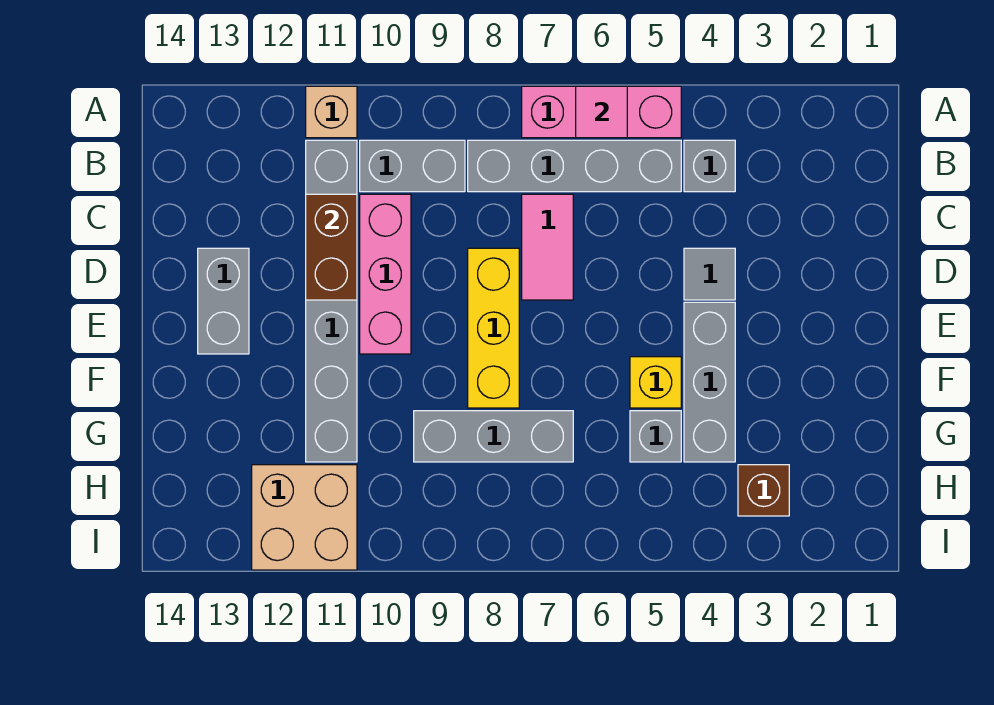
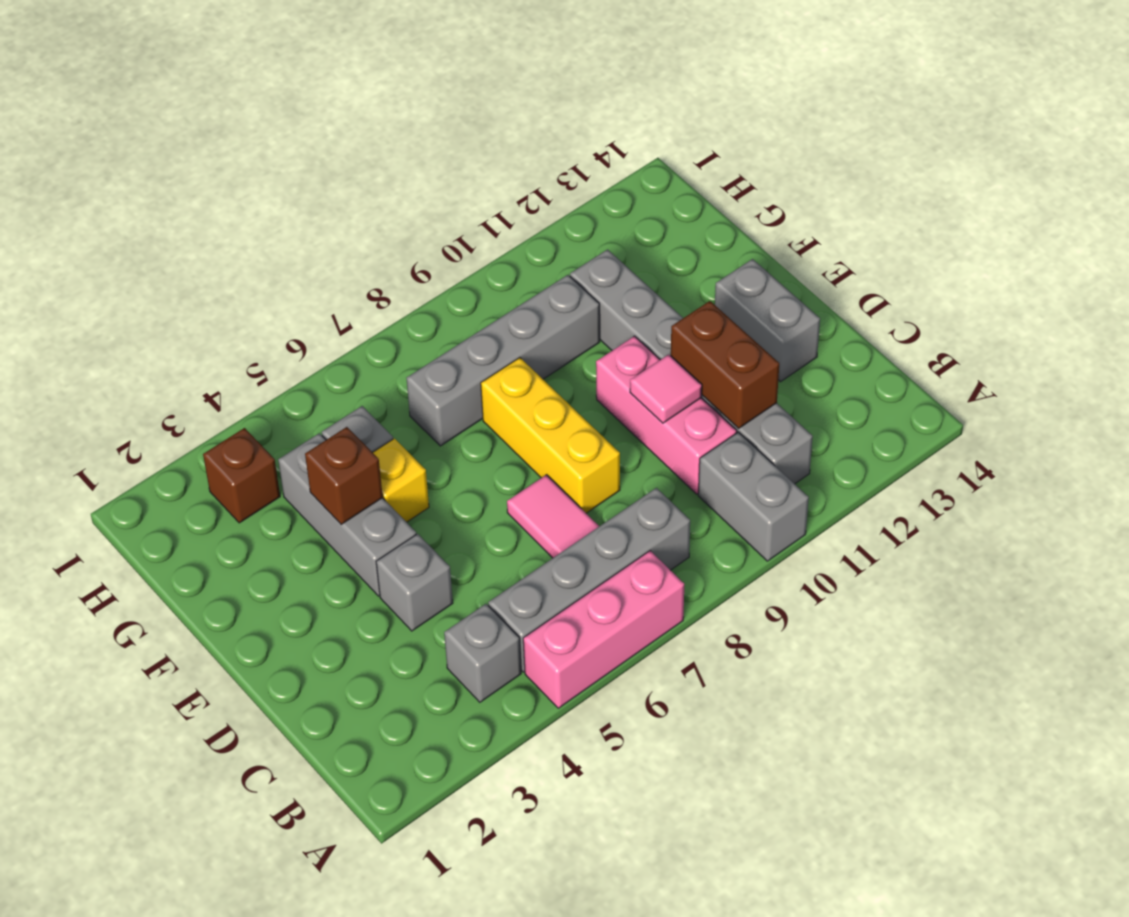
pink 1x1 tile [576,86,627,138] -> pink 1x1 tile moved to [630,355,702,423]
tan 1x1 brick [306,86,357,138] -> none
grey 1x2 brick [360,140,465,192] -> grey 1x2 brick turned to [698,432,809,561]
grey 1x1 tile [684,248,735,300] -> grey 1x1 brick [376,534,453,631]
none -> brown 1x1 brick [305,427,383,524]
grey 1x3 brick [414,411,573,462] -> grey 1x4 brick [406,275,600,446]
tan 2x2 brick [252,465,357,570] -> none

